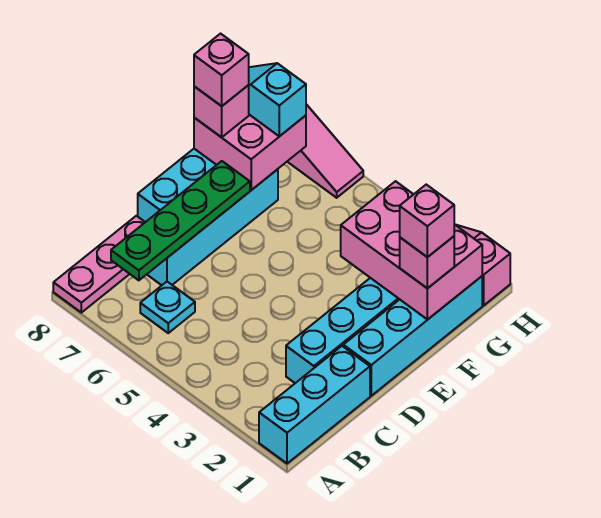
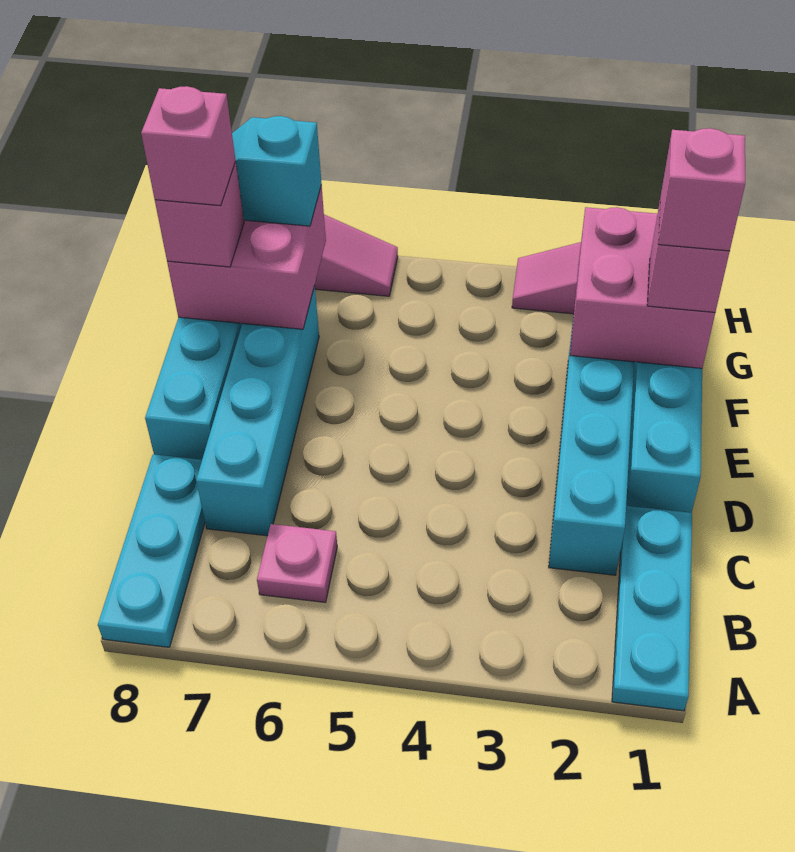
cyan 1x3 brick [259,346,370,463] -> cyan 1x3 plate [612,506,692,711]
pink 1x3 plate [53,216,145,313] -> cyan 1x3 plate [98,454,205,647]
cyan 1x1 plate [140,282,195,333] -> pink 1x1 plate [257,524,337,602]
green 1x4 plate [111,161,250,280] -> none
pink 2x3 brick [341,181,482,319] -> pink 2x2 brick [570,207,715,368]

